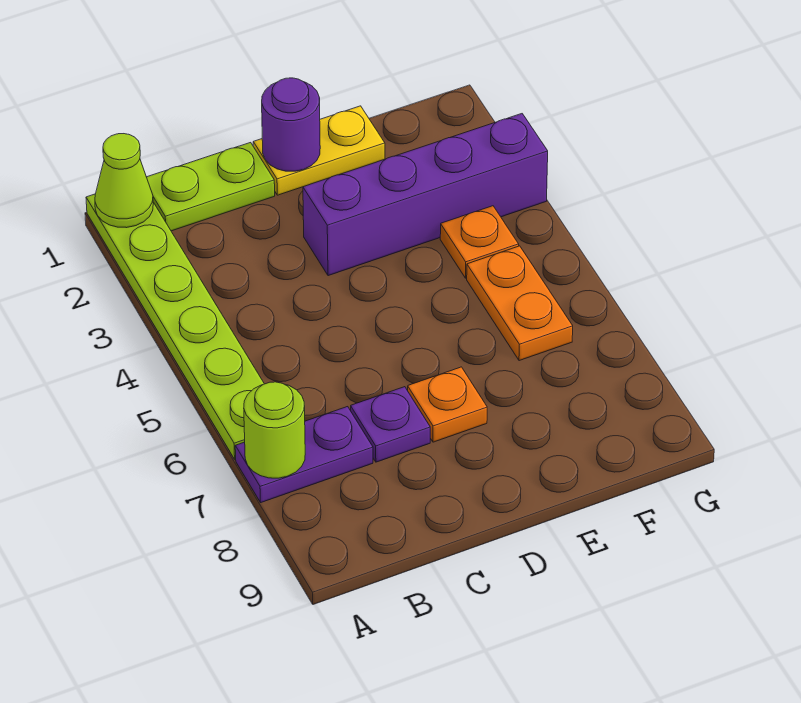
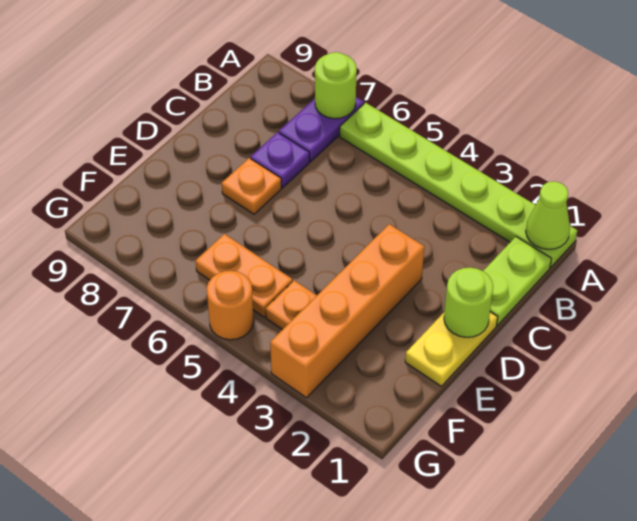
purple 1x1 round brick [262,78,320,171] -> lime 1x1 round brick [444,267,493,337]
purple 1x4 brick [303,114,548,276] -> orange 1x4 brick [270,224,424,398]
none -> orange 1x1 round brick [207,271,254,340]

